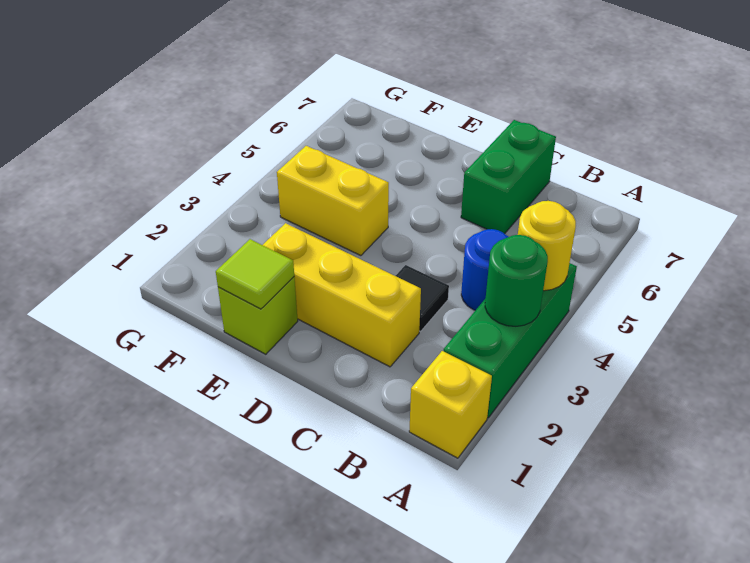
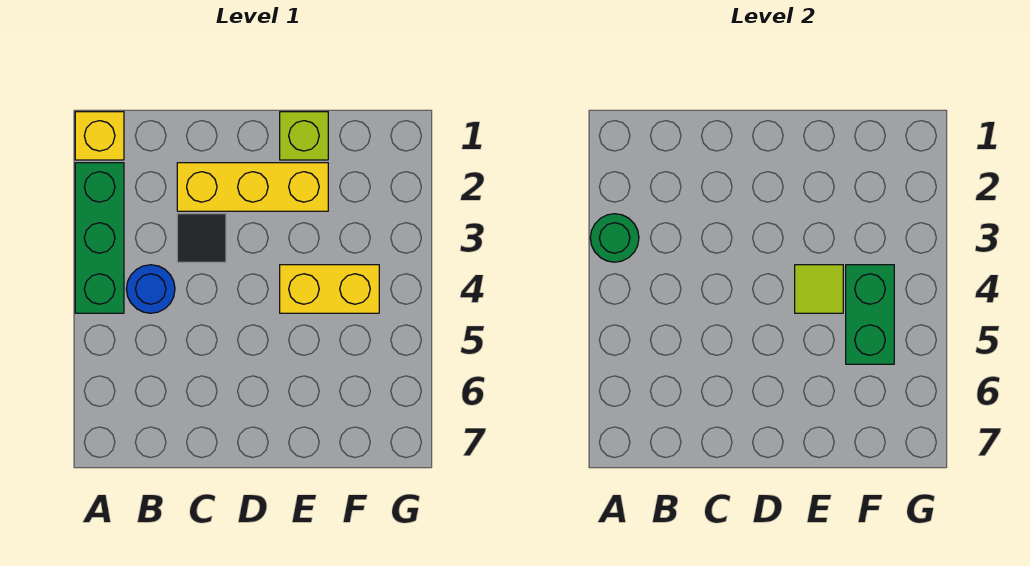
yellow 1x1 round brick [518,201,576,291] -> none
green 1x2 brick [461,120,556,234] -> green 1x2 brick moved to [846,265,894,364]
lime 1x1 tile [216,239,294,309] -> lime 1x1 tile moved to [795,265,843,313]

